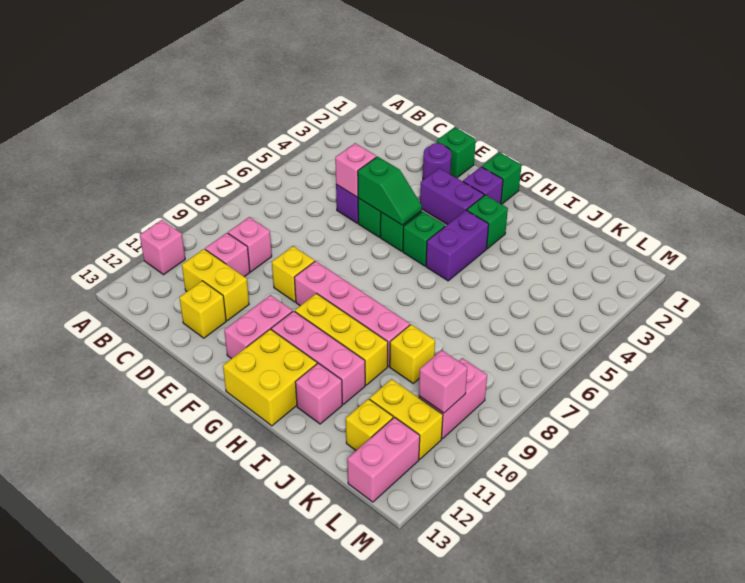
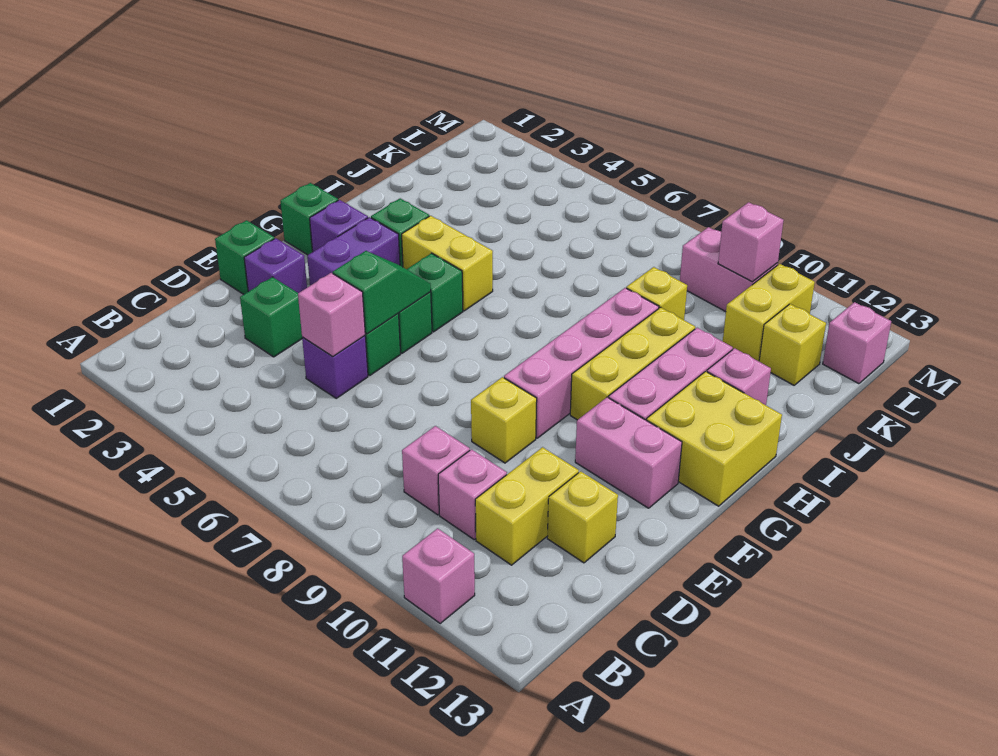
none -> green 1x1 brick [240,277,302,357]
purple 1x1 round brick [423,143,451,180] -> purple 1x1 brick [244,238,307,293]
purple 1x2 brick [426,210,489,281] -> yellow 1x2 brick [402,216,493,311]
pink 1x2 brick [347,417,420,502] -> pink 1x1 brick [823,302,891,384]

